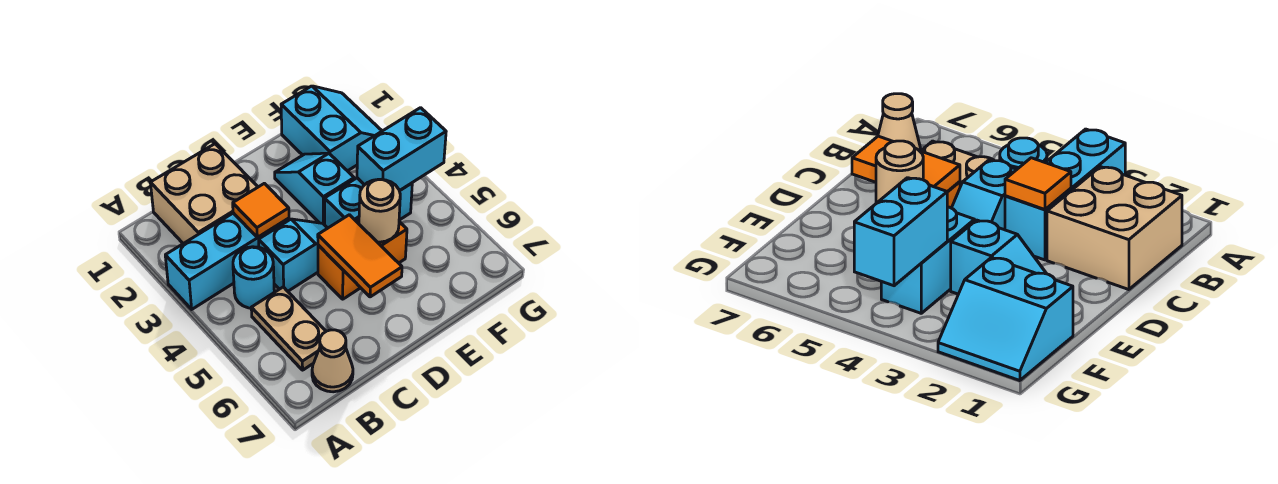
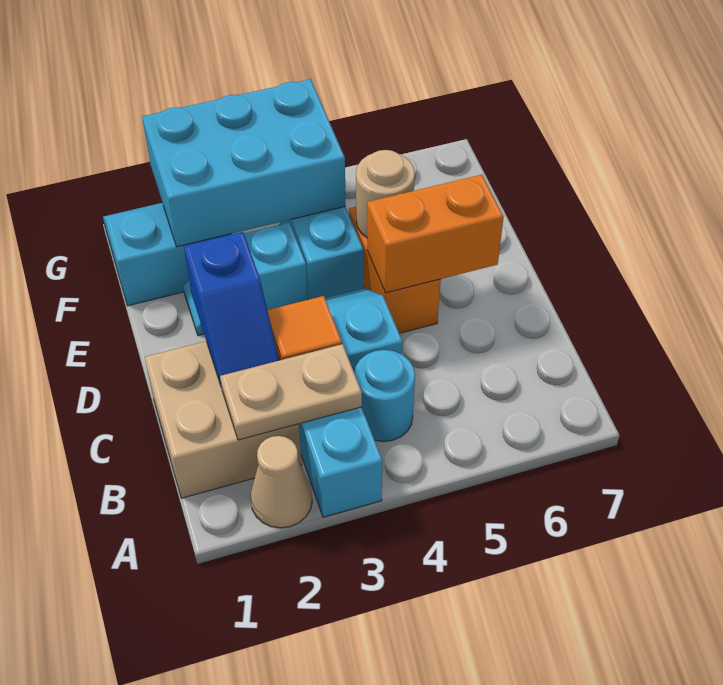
tan 1x2 plate [251,287,326,370] -> tan 1x2 plate moved to [220,344,362,440]
tan 1x1 cone [312,330,353,392] -> tan 1x1 cone moved to [250,436,312,528]
none -> blue 1x2 slope [184,232,279,388]
orange 1x2 tile [318,215,402,297] -> orange 1x2 brick [367,175,504,293]
cyan 1x2 brick [357,108,446,191] -> cyan 2x3 brick [142,79,346,247]

